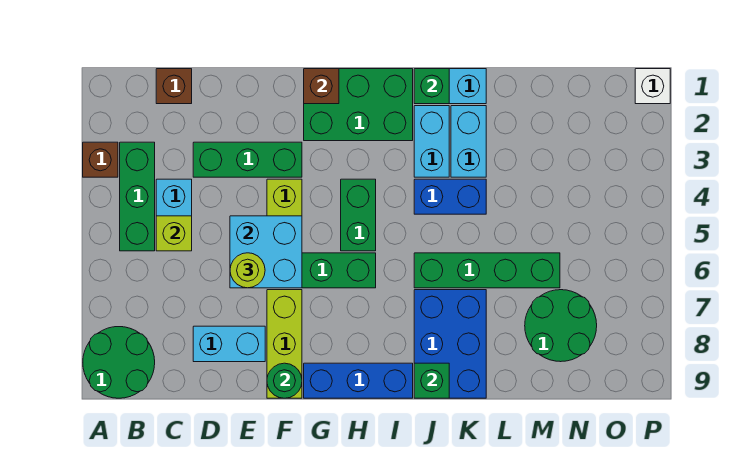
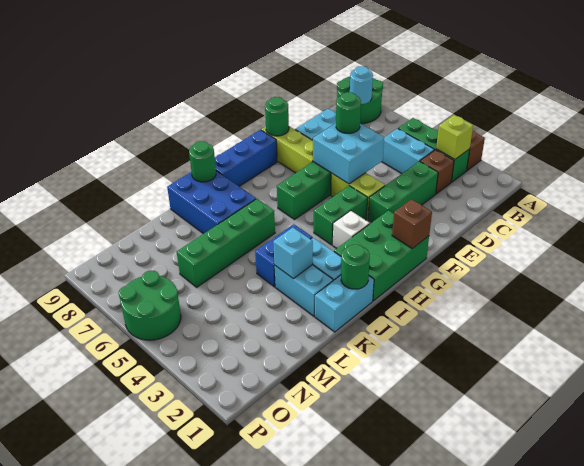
none -> cyan 1x1 round brick [350,66,373,104]
brown 1x1 brick [156,69,192,104] -> brown 1x1 brick moved to [420,150,454,194]
lime 1x1 brick [156,216,192,251] -> lime 1x1 brick moved to [436,115,473,159]
lime 1x1 round brick [230,253,265,288] -> green 1x1 round brick [336,92,361,133]
green 1x2 brick [341,179,376,251] -> green 1x2 brick turned to [314,186,368,245]
green 1x1 brick [414,69,449,104] -> green 1x1 round brick [341,245,370,289]
green 1x1 brick [414,363,449,398] -> green 1x1 round brick [189,141,216,182]
none -> cyan 1x1 brick [273,228,313,279]
green 2x2 round brick [525,290,597,362] -> green 2x2 round brick moved to [119,271,181,340]
white 1x1 brick [635,69,670,104] -> white 1x1 brick moved to [333,211,370,248]

